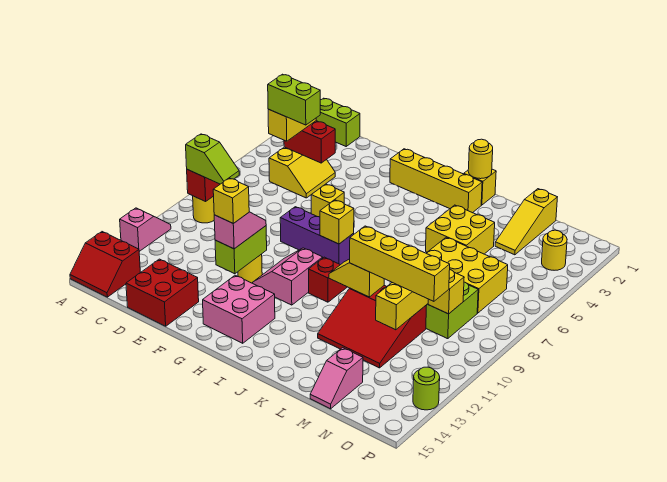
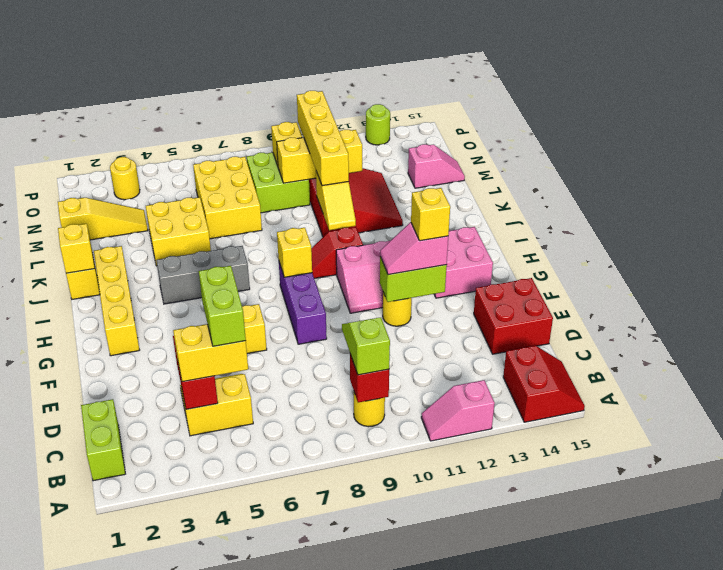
none -> grey 1x3 brick [156,246,250,304]
yellow 1x1 round brick [468,139,493,179] -> yellow 1x1 brick [58,224,95,273]

